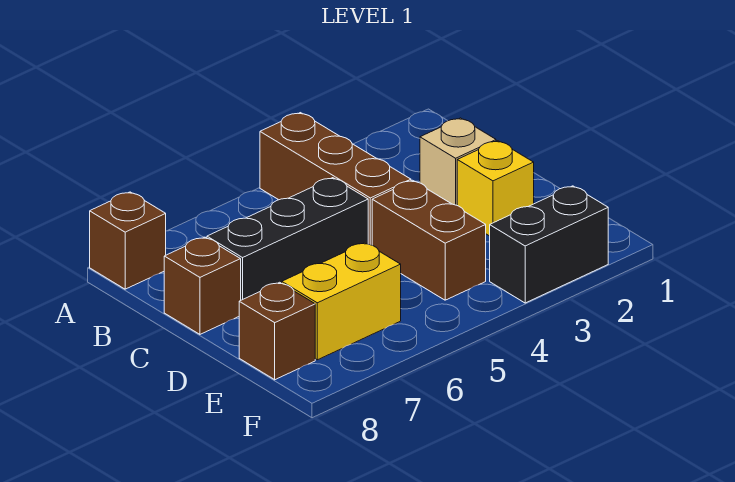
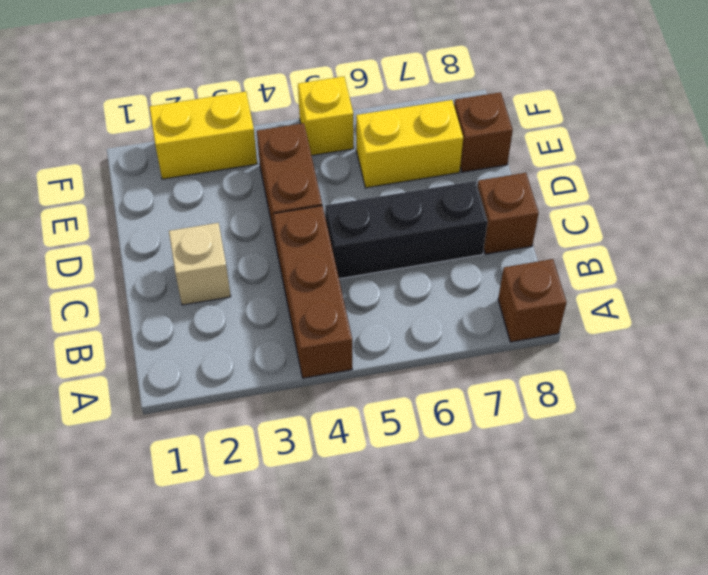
yellow 1x1 brick [457,141,534,236] -> yellow 1x1 brick moved to [298,76,354,155]
black 1x2 brick [490,186,608,303] -> yellow 1x2 brick [149,92,257,179]

